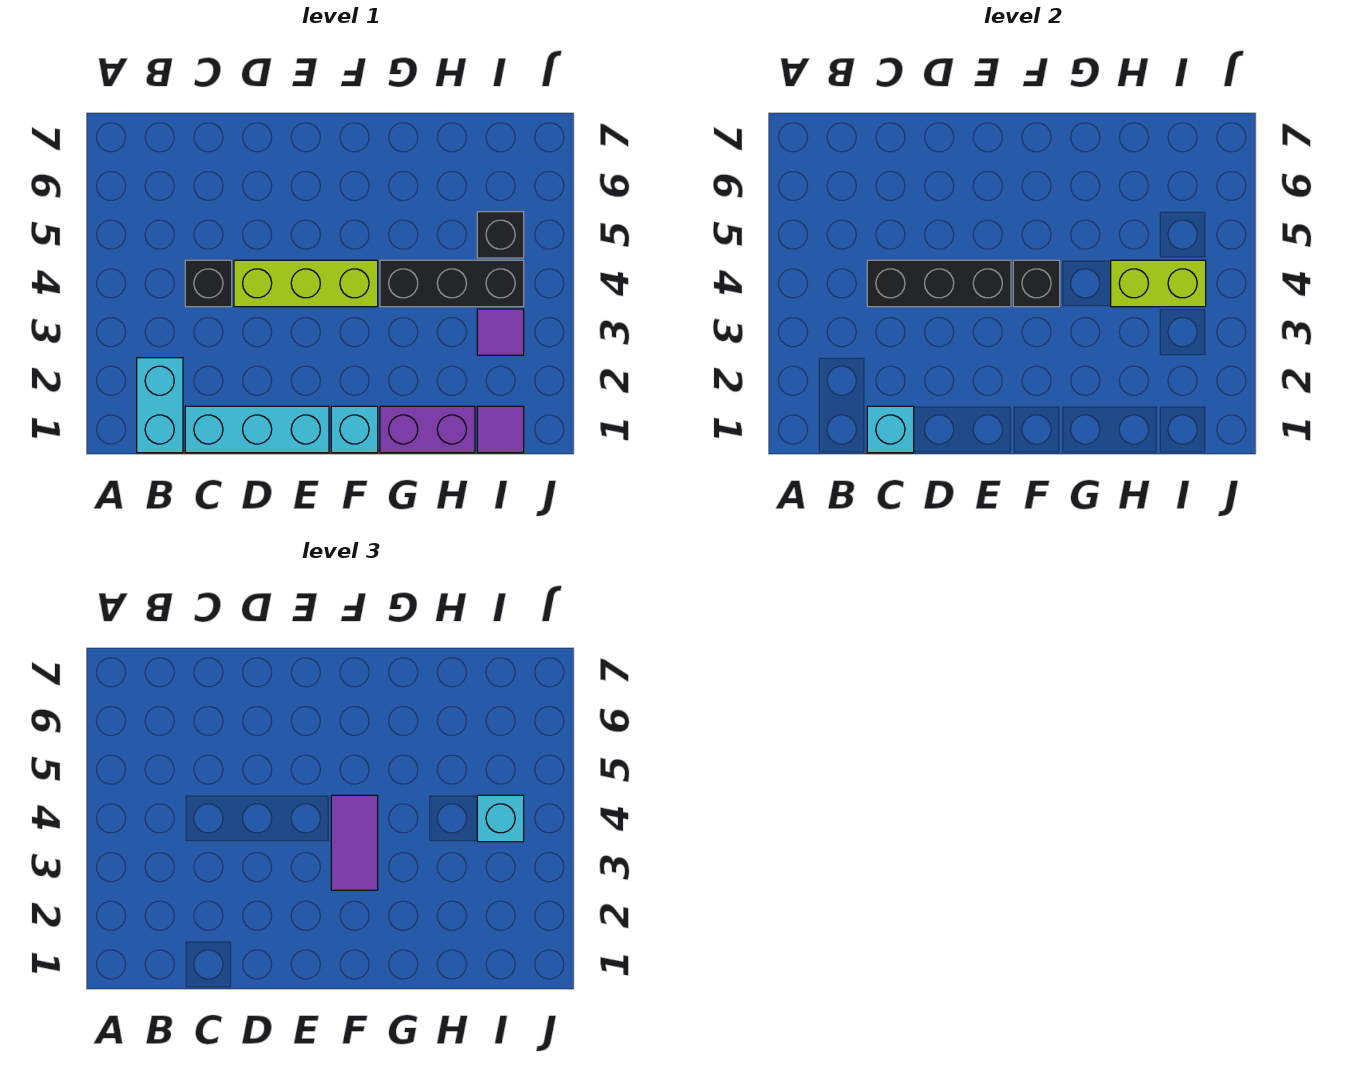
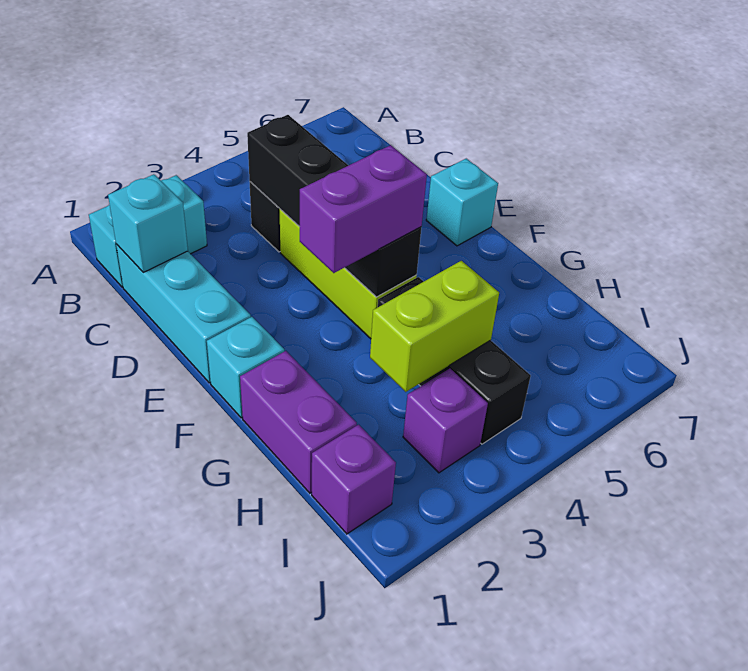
purple 1x2 tile [331,795,378,890] -> purple 1x2 brick [300,145,427,273]
lime 1x2 brick [1111,260,1206,307] -> lime 1x2 brick turned to [370,261,499,392]
purple 1x1 tile [477,406,524,453] -> purple 1x1 brick [312,425,396,534]
purple 1x1 tile [477,309,524,355] -> purple 1x1 brick [403,369,488,473]
cyan 1x1 brick [477,795,524,842] -> cyan 1x1 brick moved to [426,159,498,246]
black 1x1 brick [477,212,524,258] -> none

